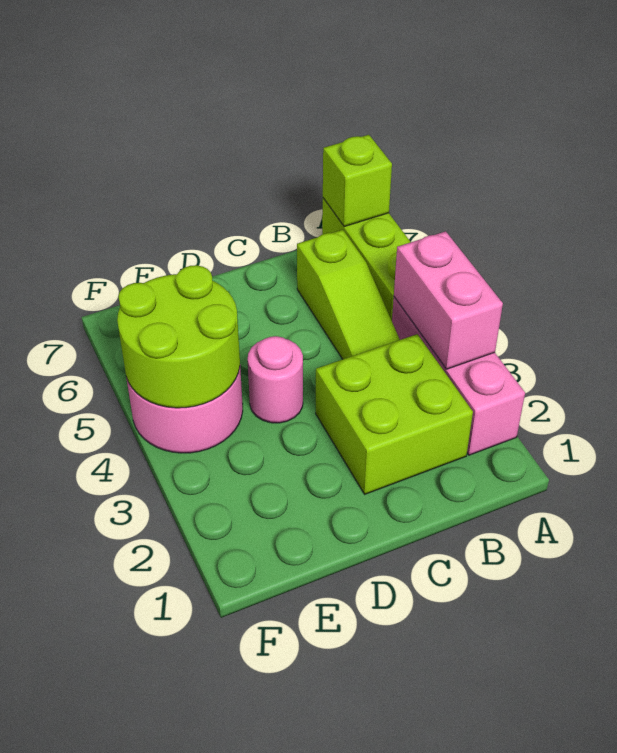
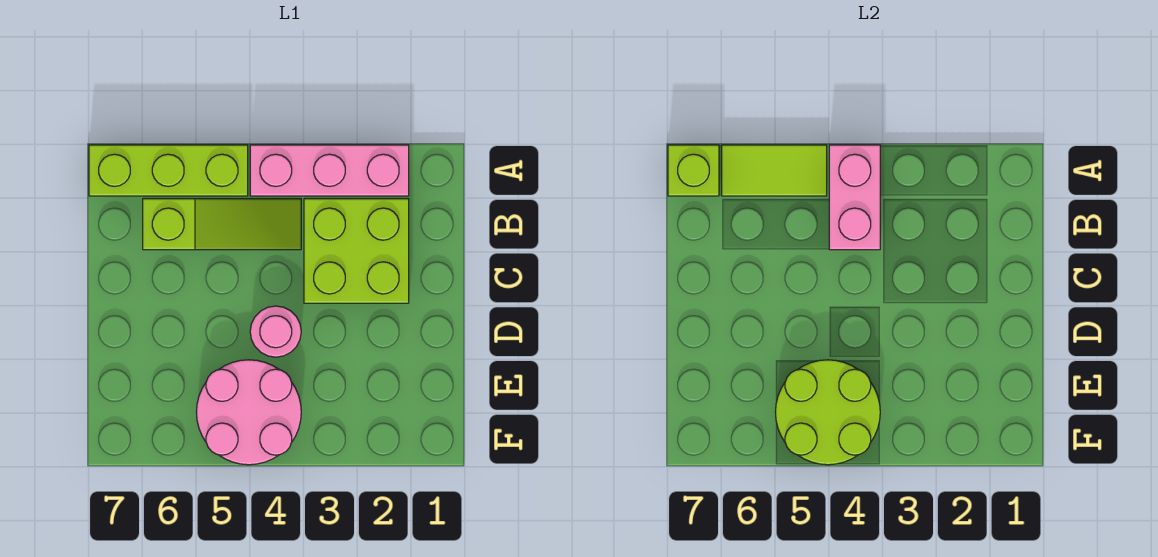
pink 1x2 brick [394,231,503,369] -> pink 1x2 brick turned to [829,145,880,250]
none -> lime 1x2 tile [722,145,827,196]

